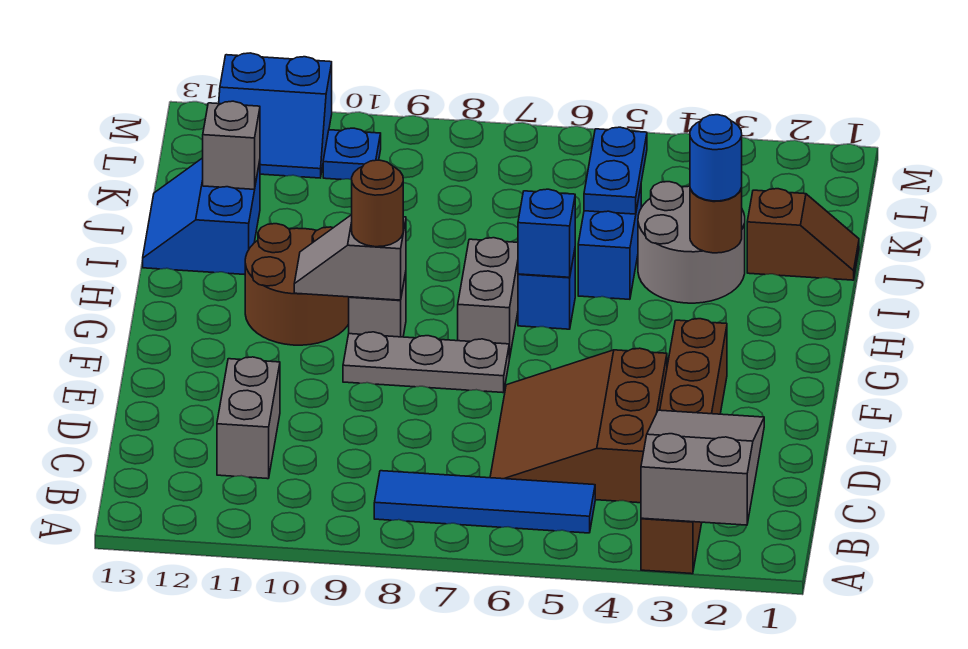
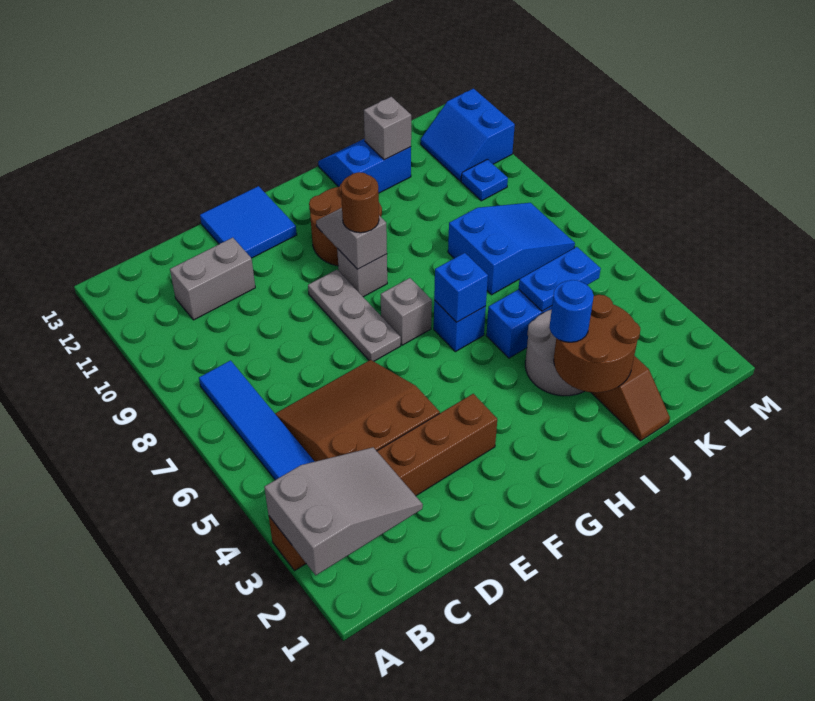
none -> blue 2x2 tile [200,186,297,258]
grey 1x2 brick [458,238,518,359] -> grey 1x1 brick [381,278,432,345]
brown 1x1 round brick [690,188,742,253] -> brown 2x2 round brick [554,295,640,393]
none -> blue 2x3 slope [448,203,575,295]

